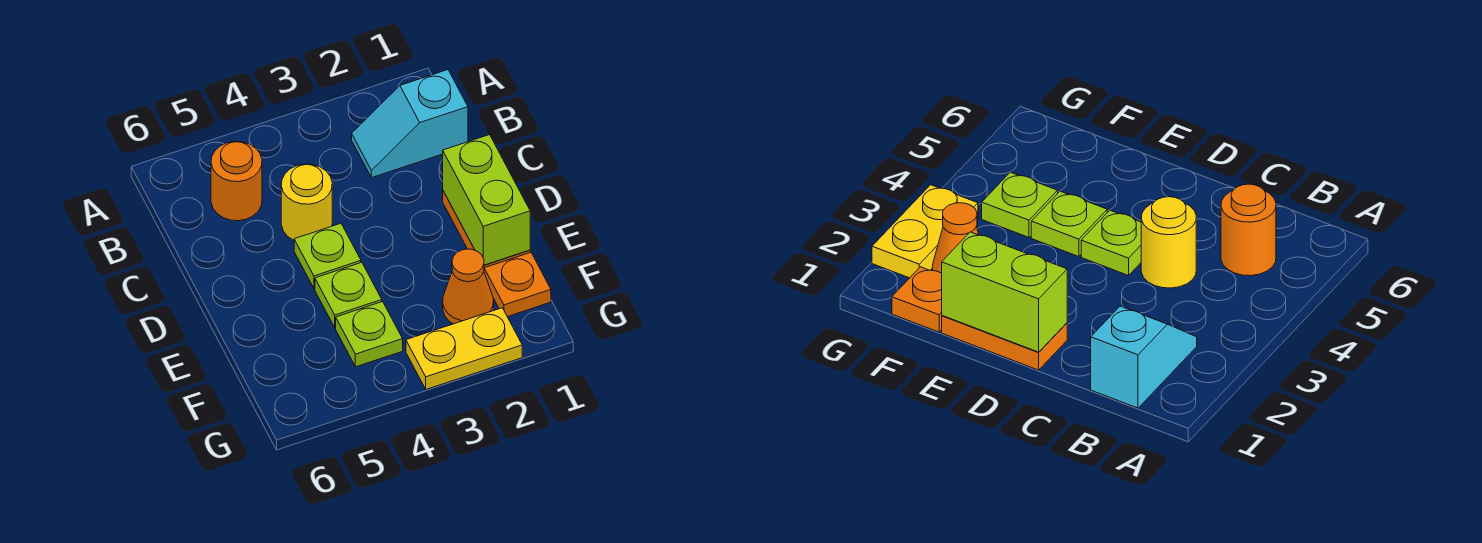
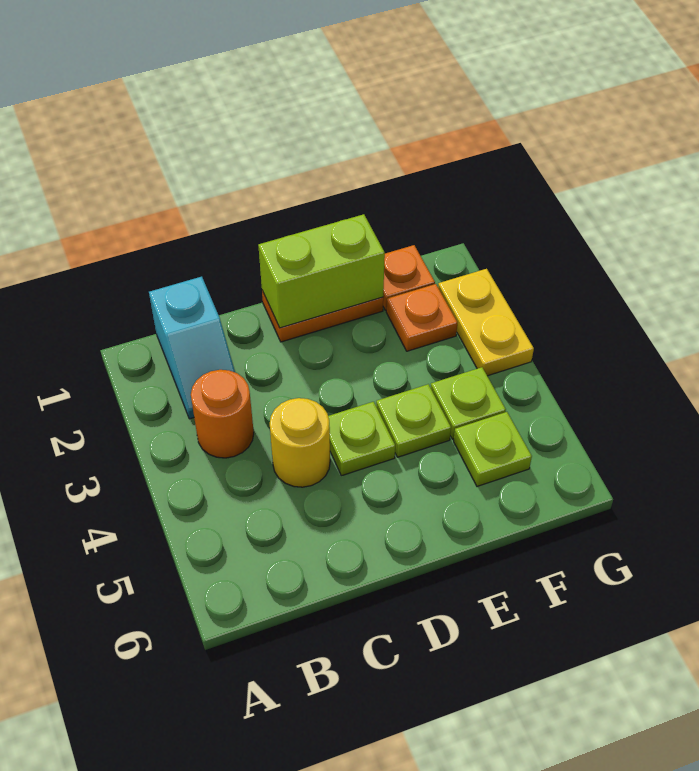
orange 1x1 round brick [211,141,262,221] -> orange 1x1 round brick moved to [191,370,254,458]
orange 1x1 cone [443,249,494,324] -> orange 1x1 plate [386,284,457,351]
none -> lime 1x1 plate [454,412,532,486]

